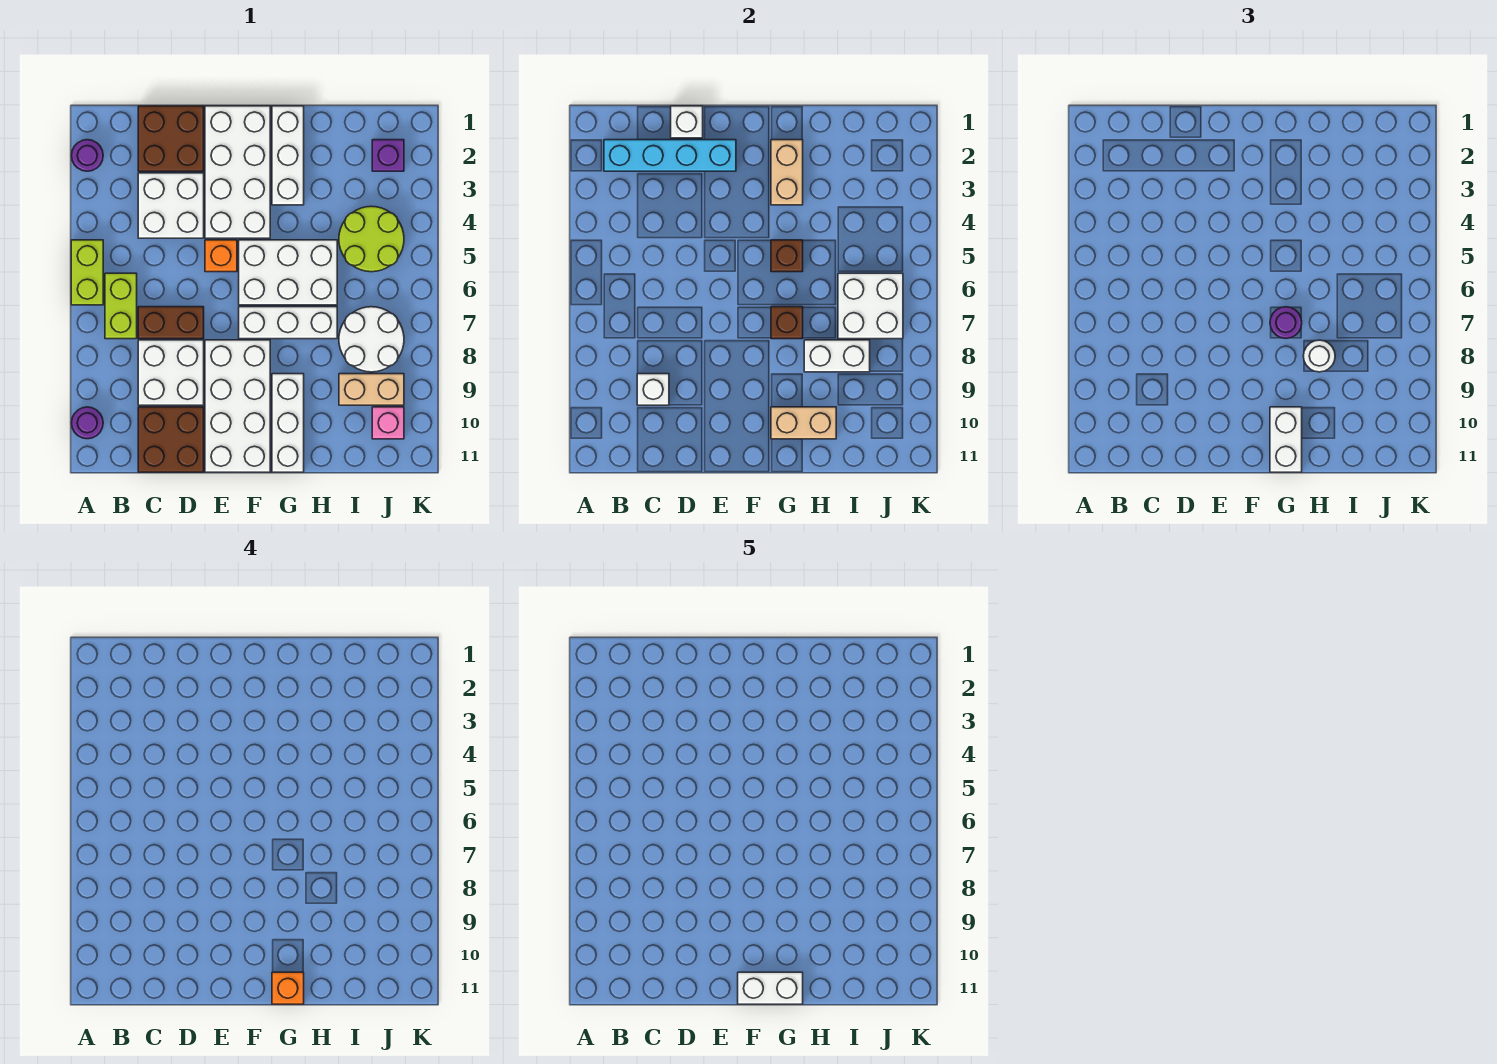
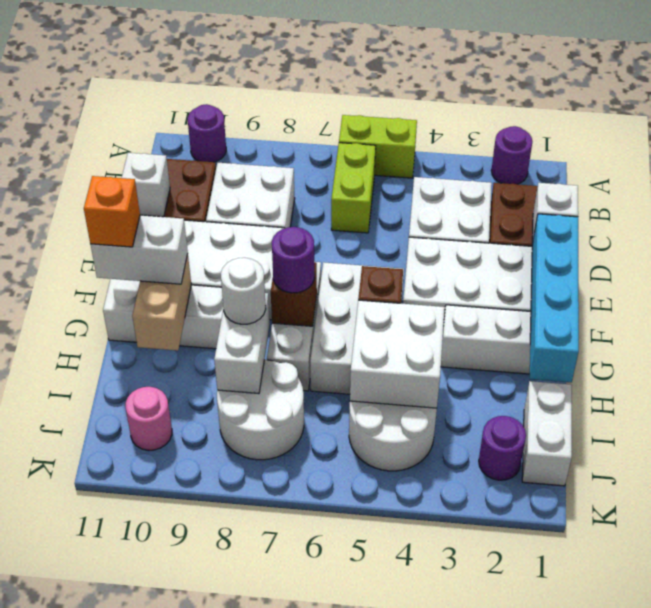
cyan 1x4 brick [604,140,736,171] -> cyan 1x4 brick moved to [530,214,579,382]
lime 1x2 brick [105,273,137,339] -> lime 1x2 brick turned to [331,143,376,233]
brown 1x2 brick [138,307,204,339] -> none
white 1x1 brick [637,374,669,405] -> white 1x1 brick moved to [122,153,170,217]
orange 1x1 brick [205,240,237,272] -> none
white 1x2 brick [738,972,803,1004] -> white 1x2 brick moved to [522,381,572,486]
tan 1x2 brick [771,140,803,205] -> none
lime 2x2 round brick [339,206,404,272] -> white 2x2 round brick [349,401,437,471]
white 2x2 brick [838,273,903,339] -> white 2x2 brick moved to [350,300,445,408]
tan 1x2 brick [339,374,404,405] -> none
purple 1x1 brick [372,140,404,171] -> purple 1x1 round brick [479,416,526,480]
pink 1x1 brick [372,407,404,439] -> pink 1x1 round brick [126,387,172,450]

